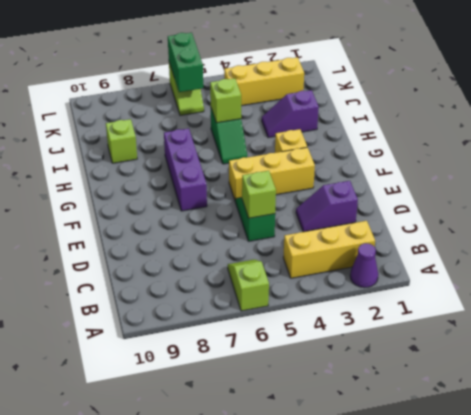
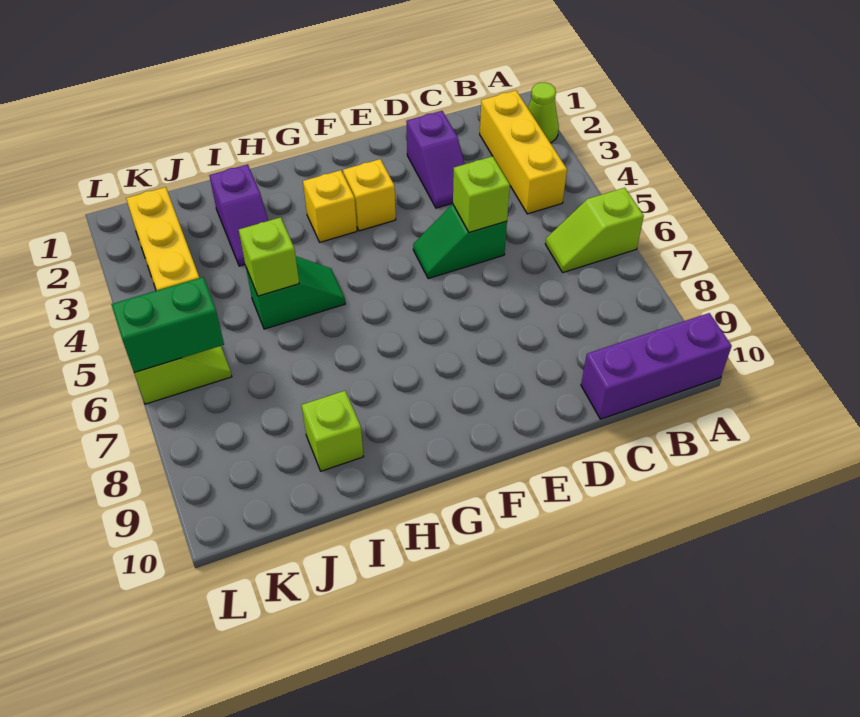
purple 1x1 cone [350,243,378,288] -> lime 1x1 cone [528,82,559,143]
yellow 1x3 brick [229,147,315,200] -> yellow 1x1 brick [343,159,396,231]
purple 1x3 brick [164,128,207,211] -> purple 1x3 brick moved to [581,313,732,419]

